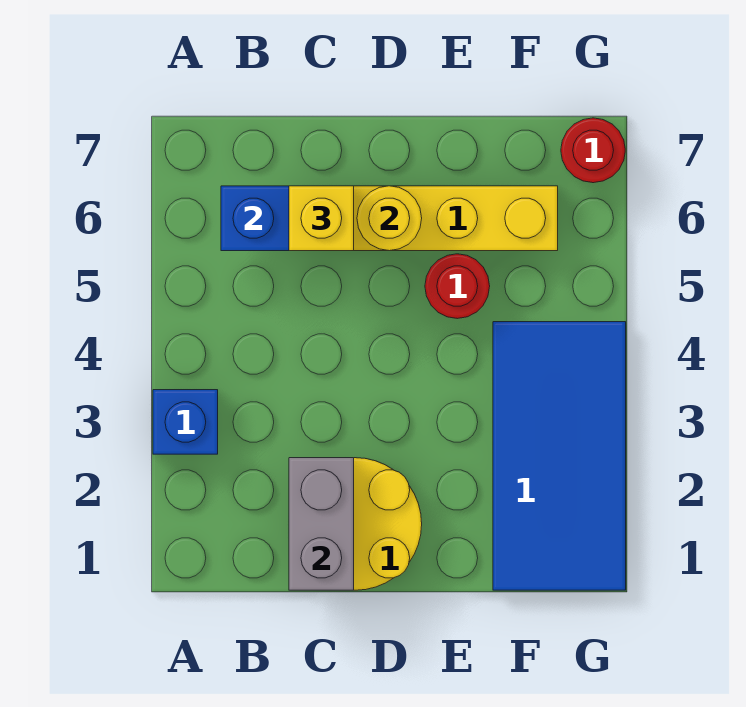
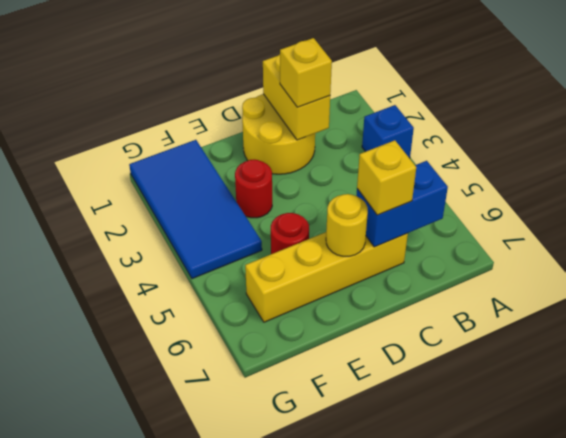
grey 1x2 brick [289,458,354,590] -> yellow 1x2 brick [263,55,330,140]
none -> yellow 1x1 brick [280,38,332,107]
red 1x1 round brick [561,118,625,183] -> red 1x1 round brick moved to [235,159,272,218]

